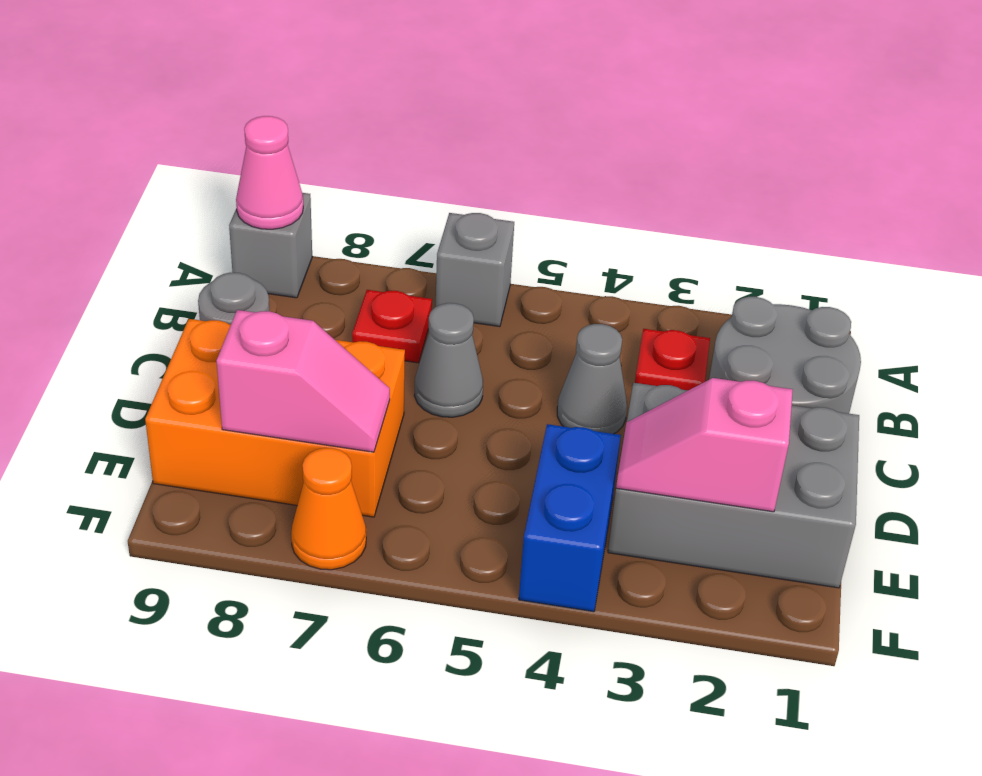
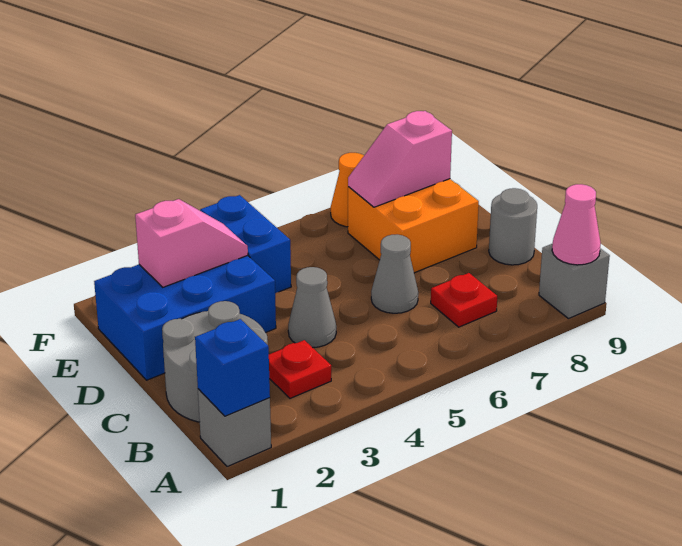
none -> blue 1x1 brick [195,319,270,416]
grey 1x1 brick [436,213,514,327] -> grey 1x1 brick moved to [198,389,271,467]
grey 2x3 brick [608,383,859,588] -> blue 2x3 brick [94,255,276,380]
orange 2x3 brick [145,319,405,517] -> orange 2x2 brick [348,179,479,273]

